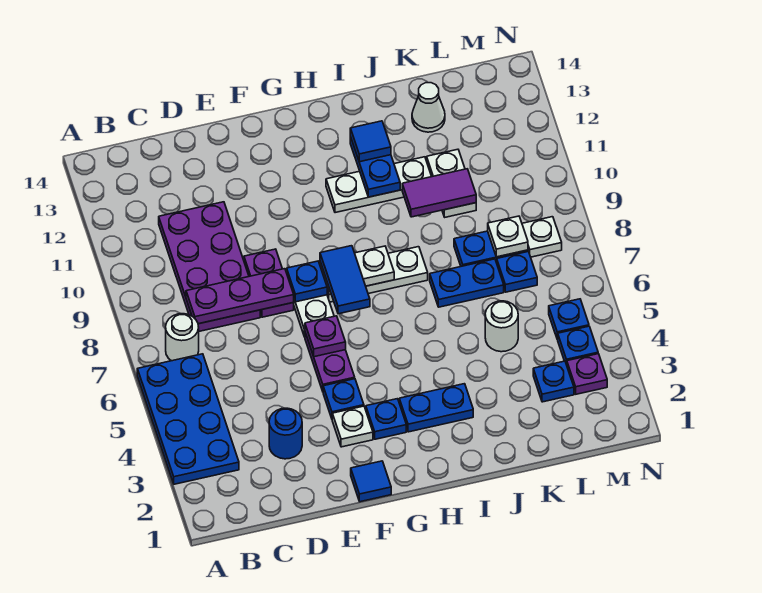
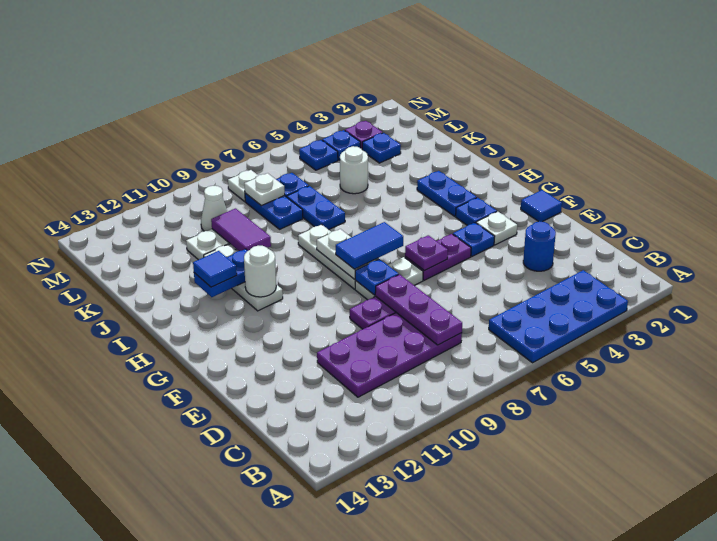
white 1x1 round brick [166,314,199,361] -> white 1x1 round brick moved to [244,246,276,297]
white 1x1 cone [412,83,445,132] -> white 1x1 cone moved to [201,186,227,231]

